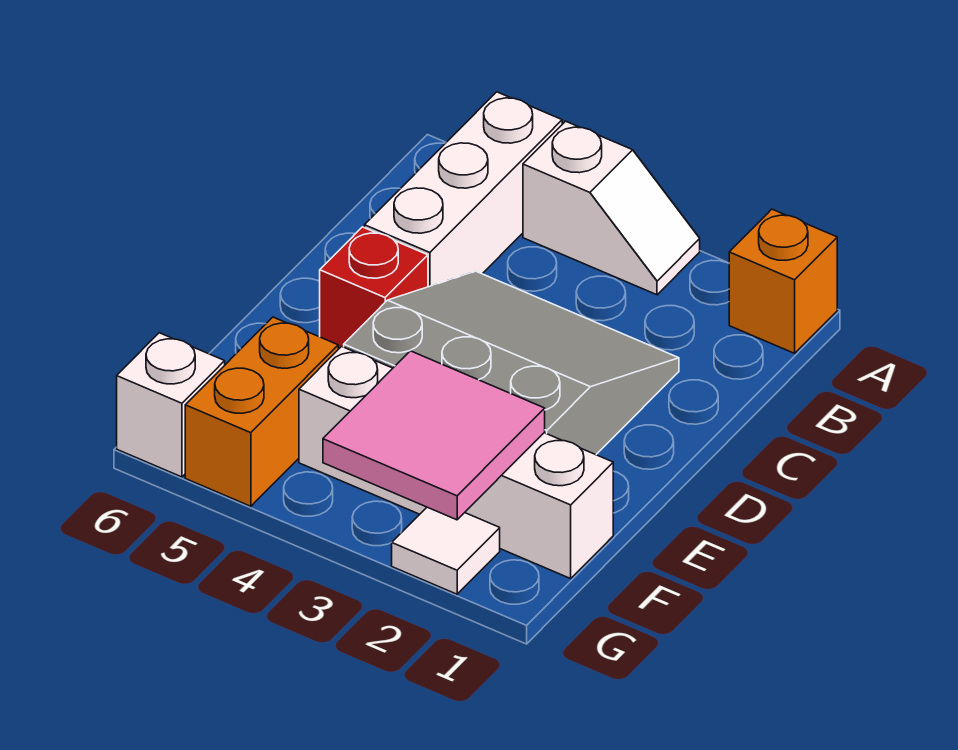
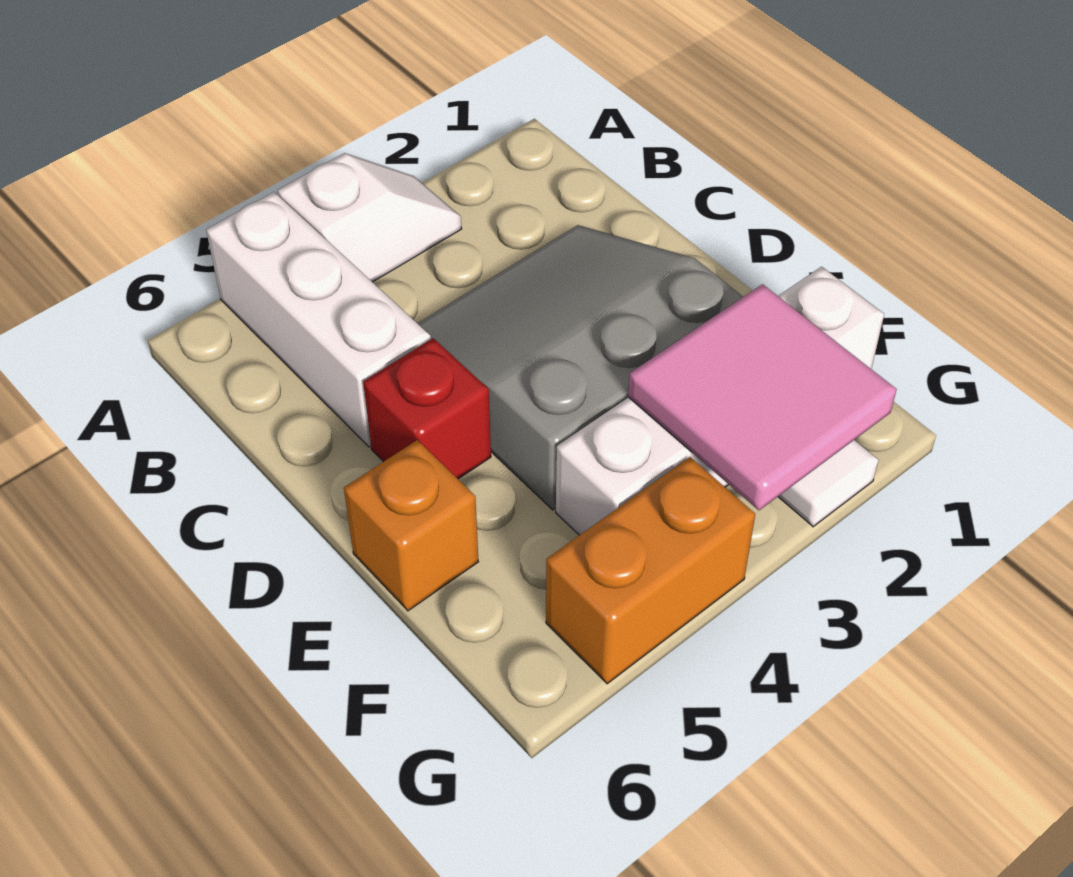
orange 1x1 brick [729,209,837,353] -> orange 1x1 brick moved to [344,440,478,611]
orange 1x2 brick [185,317,338,506] -> orange 1x2 brick turned to [546,457,755,684]
white 1x1 brick [117,333,225,477] -> none

